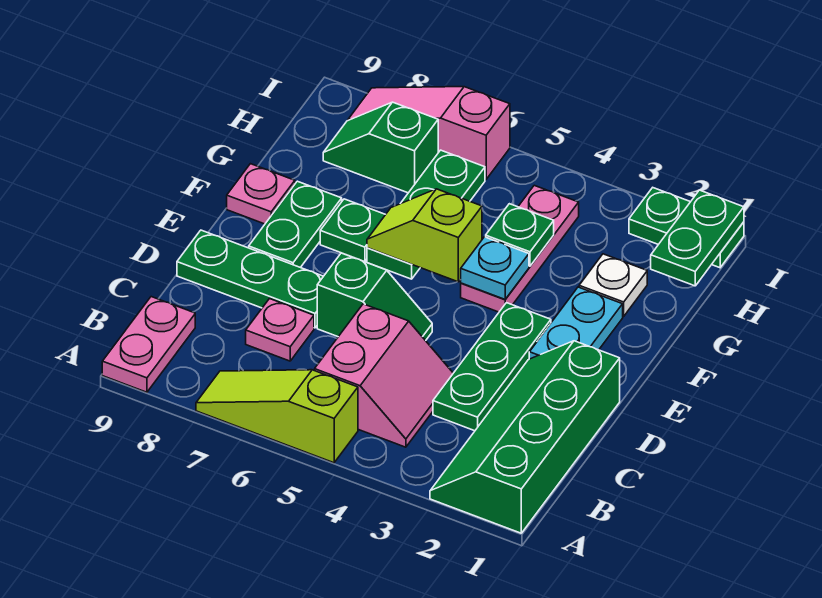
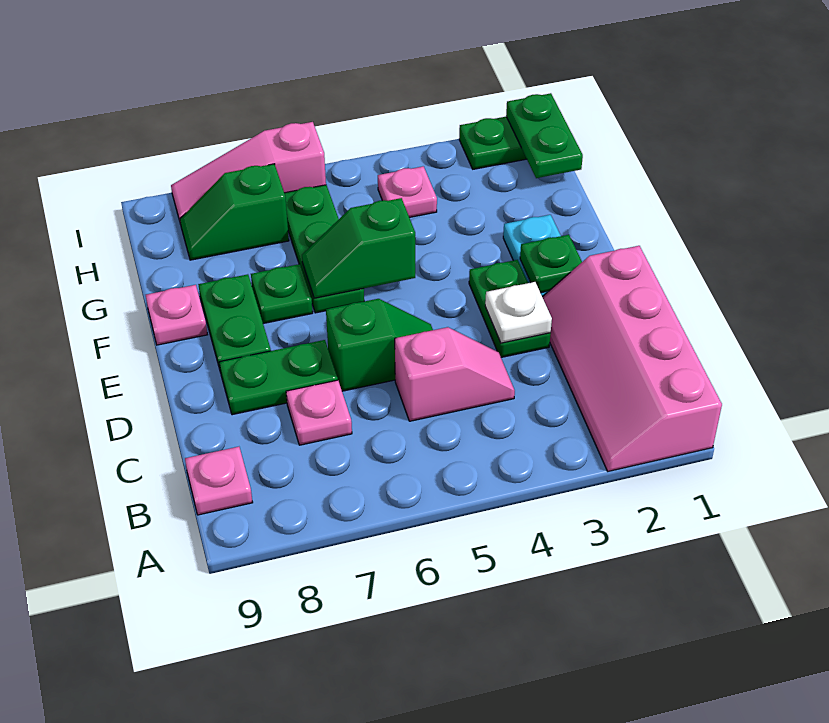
green 2x4 slope [430,341,620,533] -> pink 2x4 slope [543,246,722,471]
lime 1x3 slope [196,370,358,463] -> none
pink 1x2 plate [102,297,195,392] -> pink 1x1 plate [185,447,253,515]
pink 2x2 slope [315,304,453,447] -> pink 1x2 slope [395,327,515,421]
green 1x3 plate [433,303,551,431] -> green 1x2 plate [469,260,551,357]
green 1x3 plate [177,230,323,328] -> green 1x2 plate [219,340,338,415]
pink 1x3 plate [461,185,579,312] -> pink 1x1 plate [378,166,437,218]
cyan 1x1 plate [460,237,529,299] -> none
lime 1x2 slope [367,189,482,282] -> green 1x2 slope [302,198,415,298]
white 1x1 plate [579,254,647,316] -> white 1x1 plate moved to [485,282,552,343]
green 1x1 plate [486,204,554,266] -> green 1x1 plate moved to [520,235,582,293]

